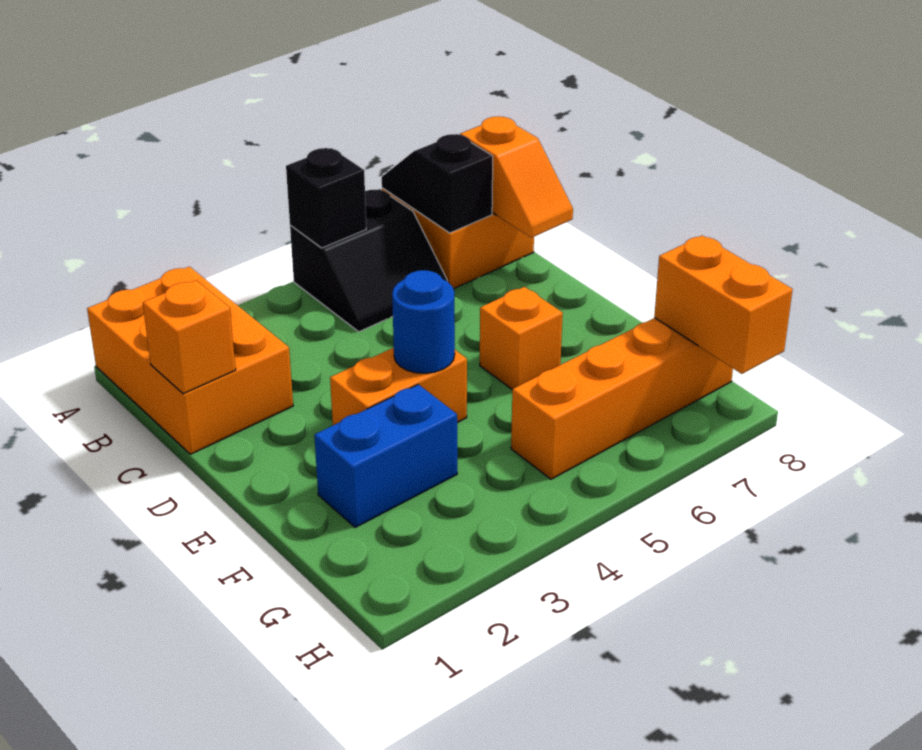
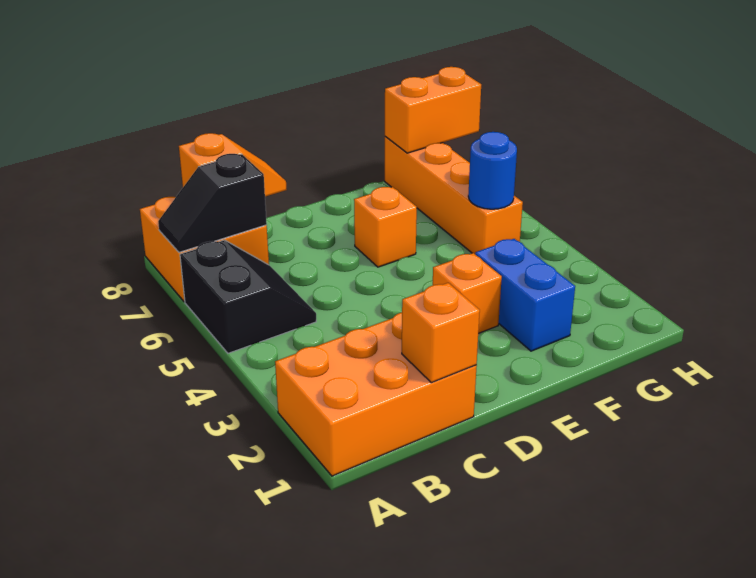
black 1x1 brick [286,148,366,248] -> none
orange 1x2 brick [330,348,467,425] -> orange 1x1 brick [433,253,502,333]
blue 1x1 round brick [392,270,455,373] -> blue 1x1 round brick moved to [468,132,517,209]

